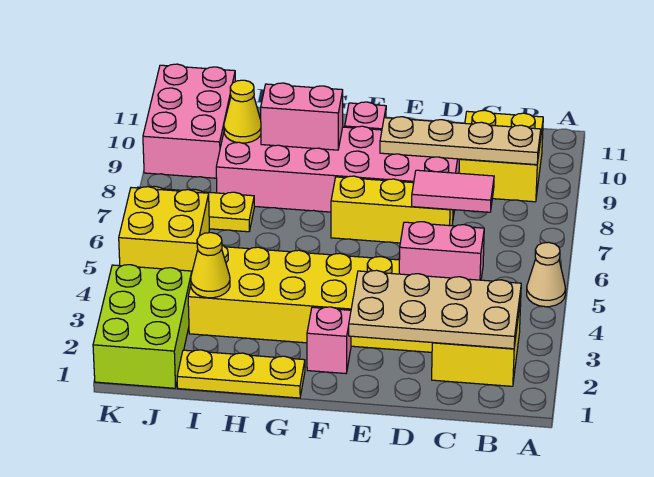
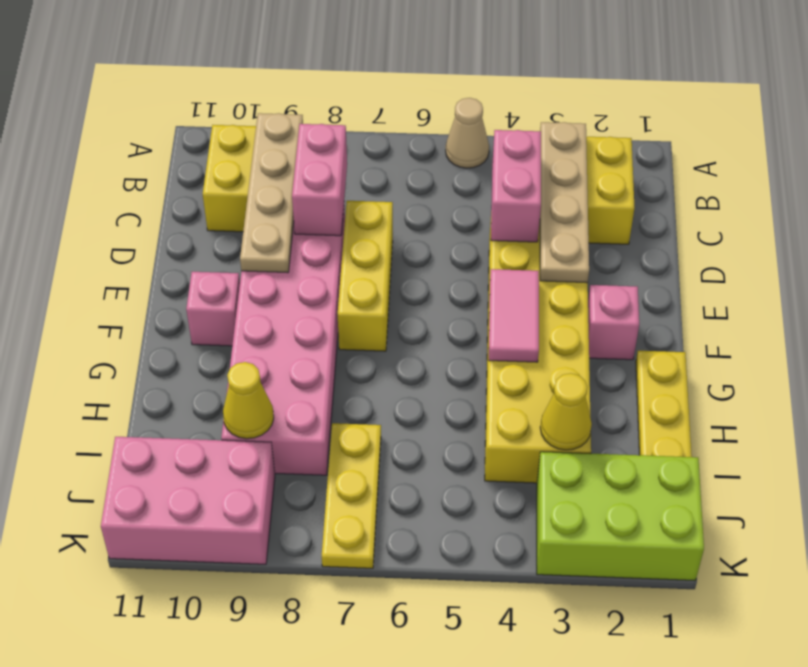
tan 2x4 plate [349,270,521,349] -> tan 1x4 plate [540,122,589,283]
pink 1x2 tile [412,170,494,212] -> pink 1x2 tile moved to [489,269,539,362]
pink 1x2 brick [261,83,343,150] -> pink 1x2 brick moved to [292,124,347,236]
yellow 2x2 brick [119,187,209,271] -> none

